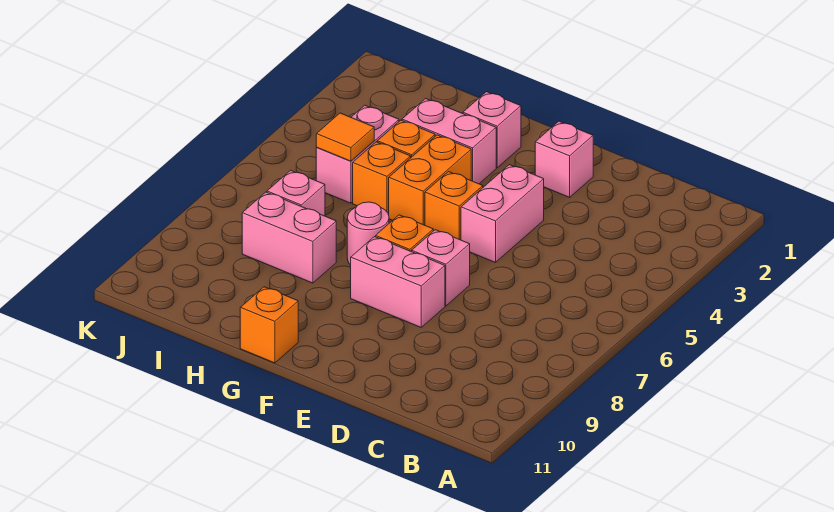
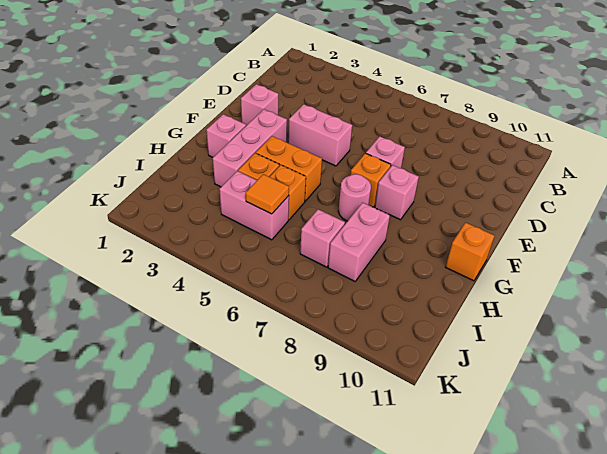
pink 1x2 brick [351,237,445,327] -> pink 1x1 brick [375,165,419,220]
orange 1x1 brick [425,172,483,240] -> none
pink 1x2 brick [402,99,496,184] -> pink 1x3 brick [213,109,287,187]

